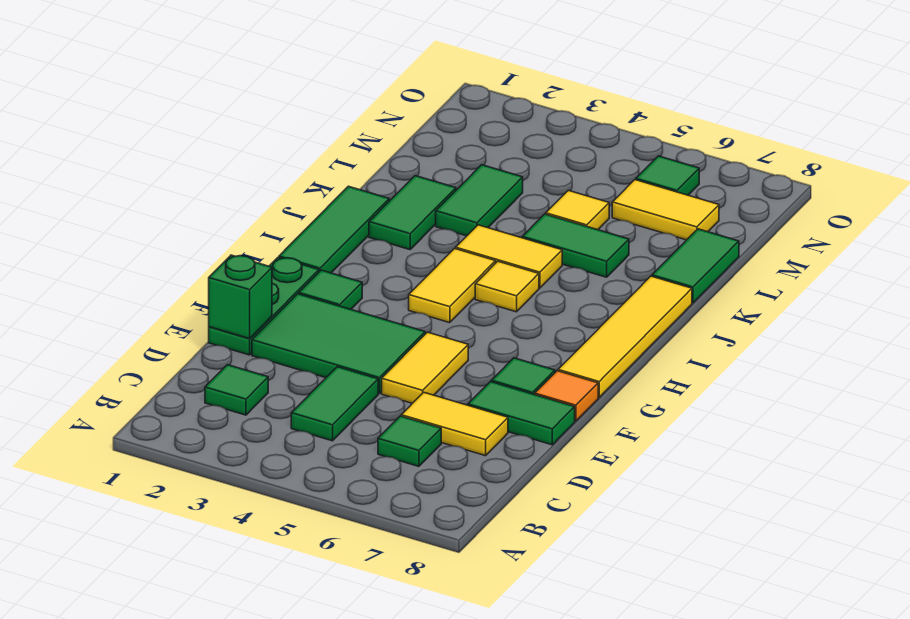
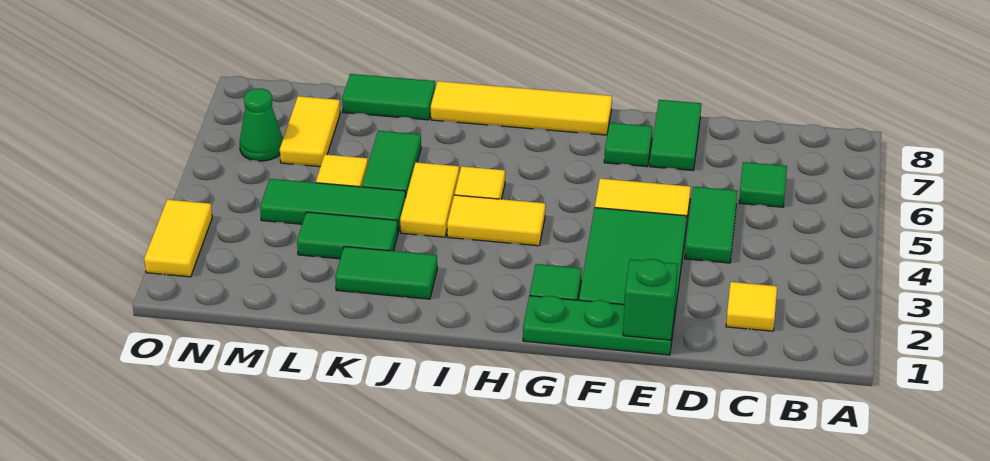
green 1x1 tile [205,365,268,415] -> yellow 1x1 tile [726,282,777,331]
green 1x2 tile [291,367,378,441] -> green 1x2 tile turned to [685,187,738,263]
yellow 1x2 tile [401,392,508,456] -> yellow 1x2 tile moved to [144,200,212,277]
orange 1x1 tile [535,371,598,421] -> none
green 1x3 tile [279,186,389,273] -> green 1x3 tile moved to [260,179,406,232]
green 1x1 tile [636,156,699,195] -> green 1x1 cone [240,88,283,161]

